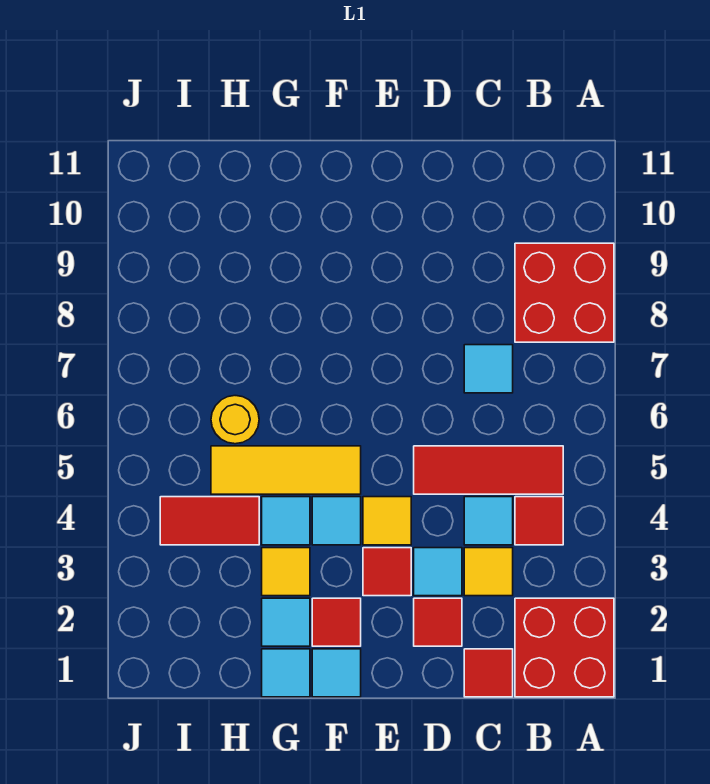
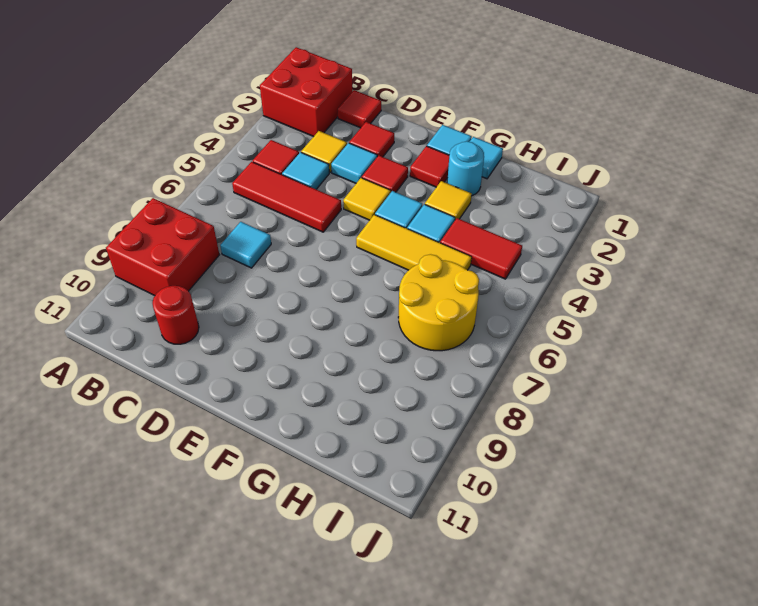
none -> red 1x1 round brick [153,286,199,344]
cyan 1x1 tile [262,598,310,646] -> cyan 1x1 round brick [447,141,484,196]
yellow 1x1 round brick [211,396,259,444] -> yellow 2x2 round brick [398,254,479,351]

